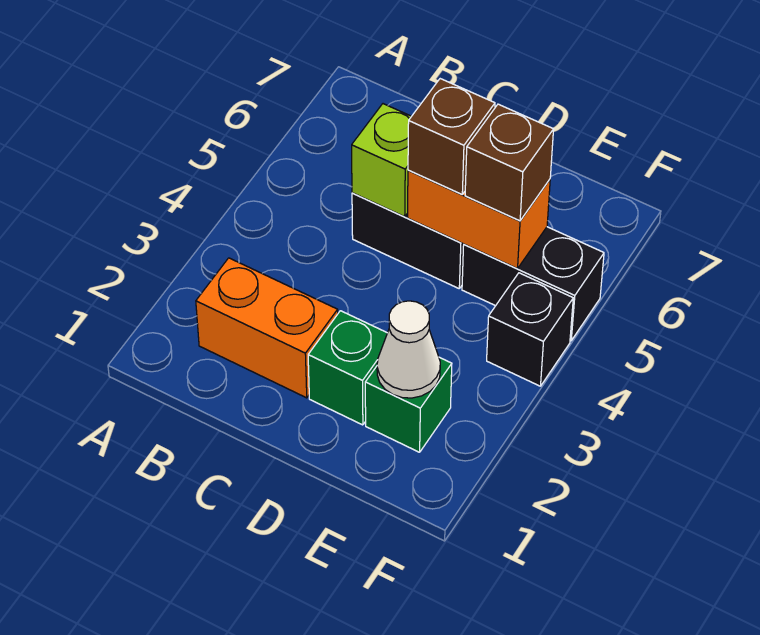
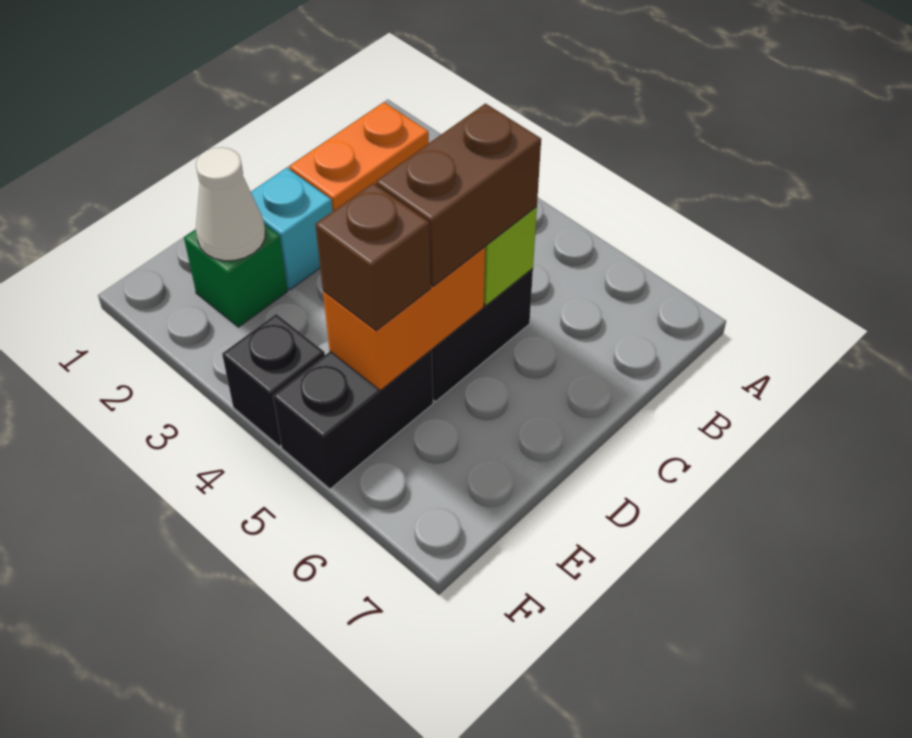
green 1x1 brick [308,311,387,425] -> cyan 1x1 brick [251,168,333,290]
brown 1x1 brick [408,79,495,194] -> brown 1x2 brick [376,104,541,286]

